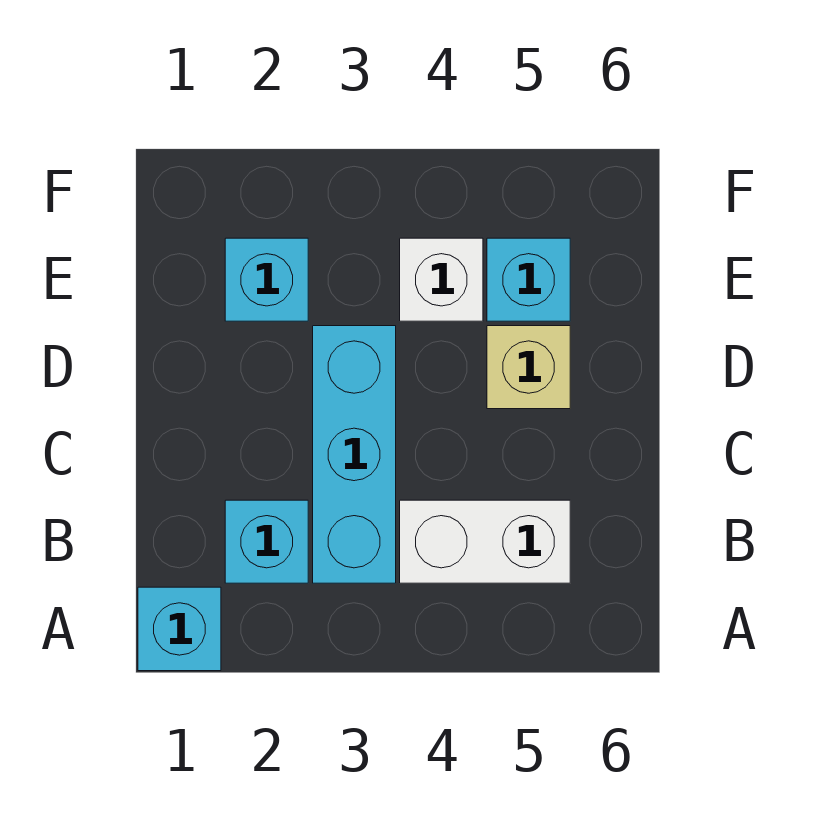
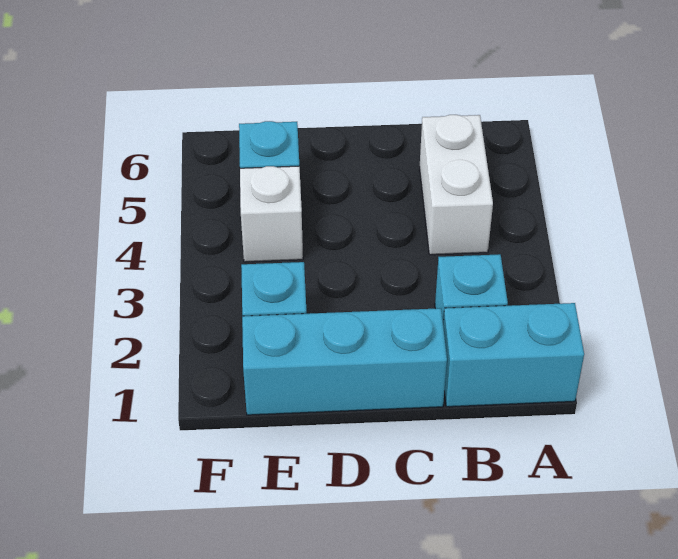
cyan 1x1 brick [138,587,221,671] -> cyan 1x2 brick [443,303,584,407]
cyan 1x3 brick [313,326,396,583] -> cyan 1x3 brick moved to [242,308,447,415]
tan 1x1 brick [487,326,570,409] -> none

